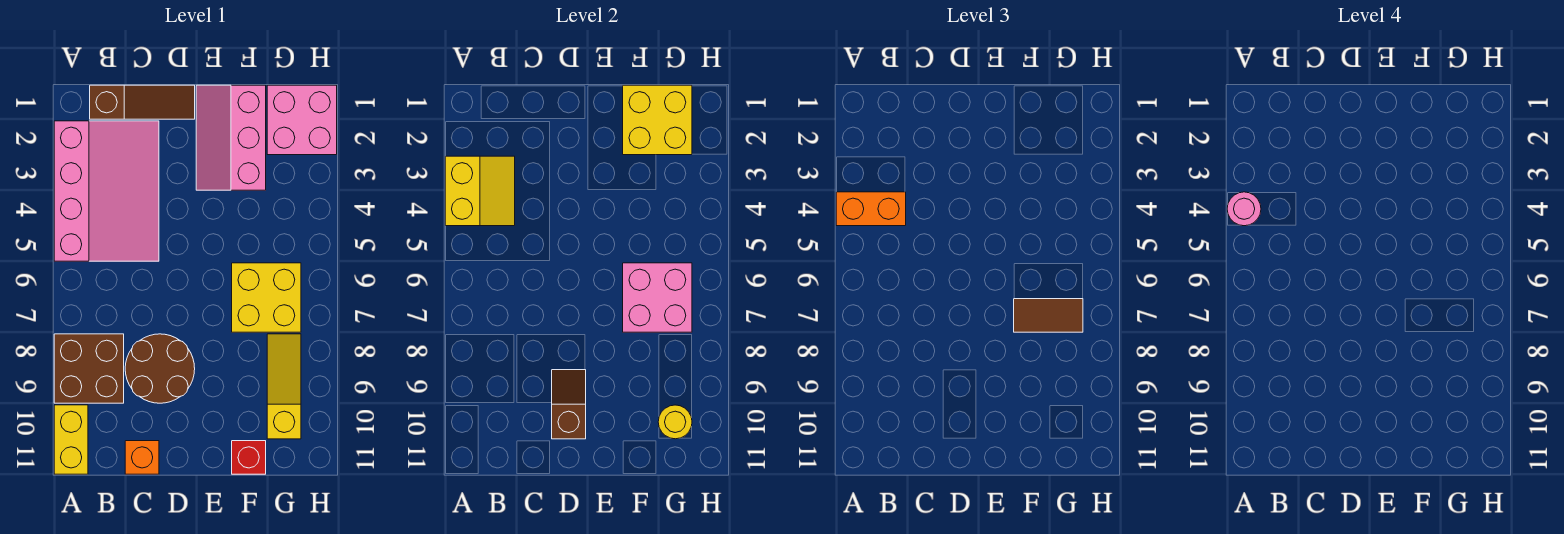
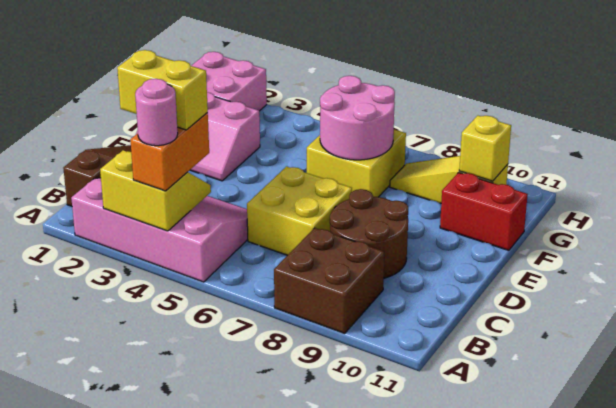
yellow 1x2 brick [54,405,88,474] -> yellow 1x2 brick moved to [117,50,208,130]
orange 1x1 brick [125,441,159,474] -> none
brown 1x2 slope [552,370,586,439] -> none
yellow 2x2 brick [623,85,692,155] -> yellow 2x2 brick moved to [247,167,352,255]
pink 2x2 brick [623,263,692,332] -> pink 2x2 round brick [320,76,395,160]
brown 1x2 tile [1014,299,1083,332] -> none
red 1x1 brick [232,441,266,474] -> red 1x2 brick [440,172,528,250]
yellow 1x1 round brick [658,405,692,439] -> yellow 1x1 brick [459,116,511,181]

